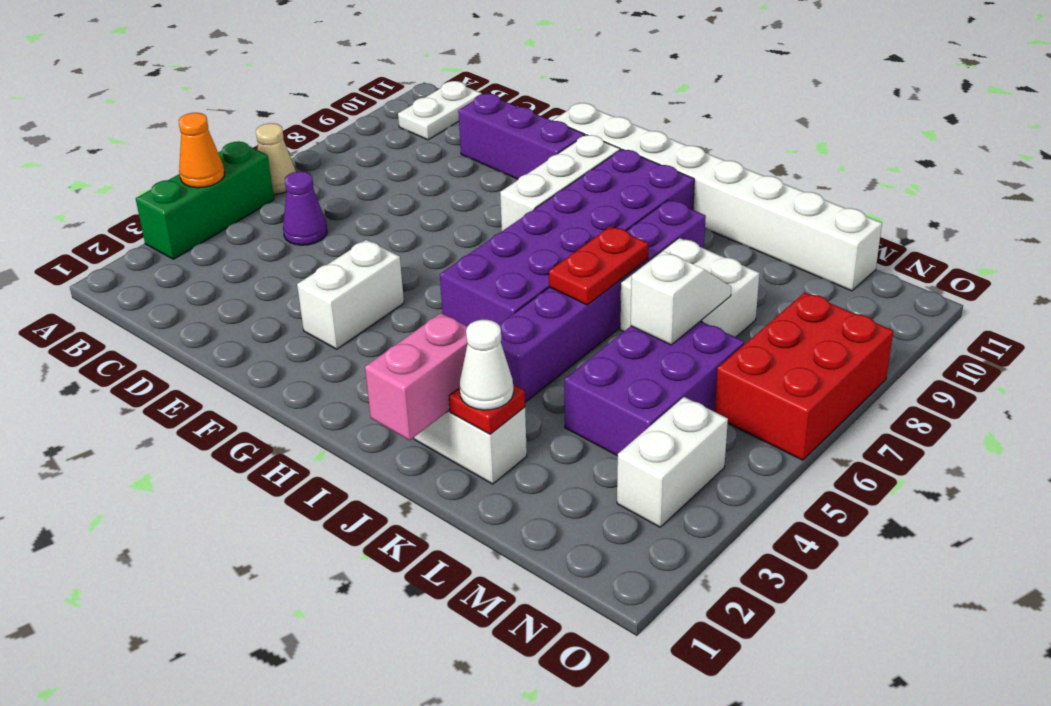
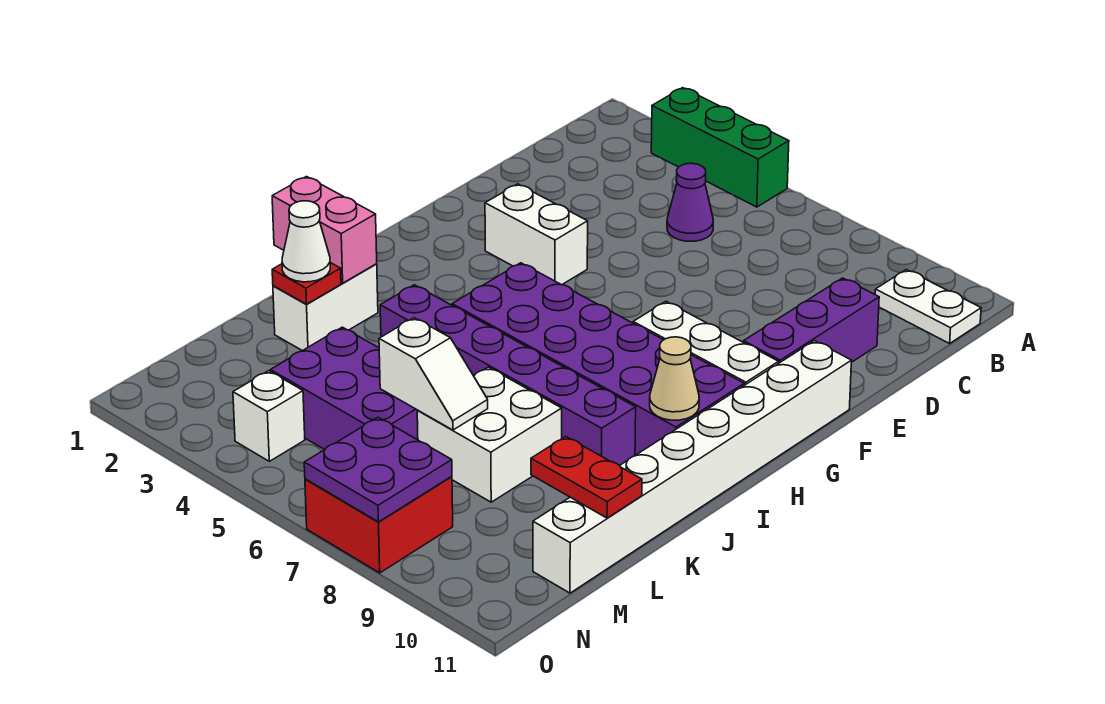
orange 1x1 cone [179,113,224,188] -> none
tan 1x1 cone [256,123,296,194] -> tan 1x1 cone moved to [650,337,699,420]
red 1x2 plate [549,226,648,305] -> red 1x2 plate moved to [531,436,642,518]
white 1x2 brick [617,397,728,527] -> white 1x1 brick [233,371,305,461]
red 2x3 brick [715,293,893,460] -> red 2x2 brick [305,477,453,573]
none -> purple 2x2 plate [304,417,452,522]

